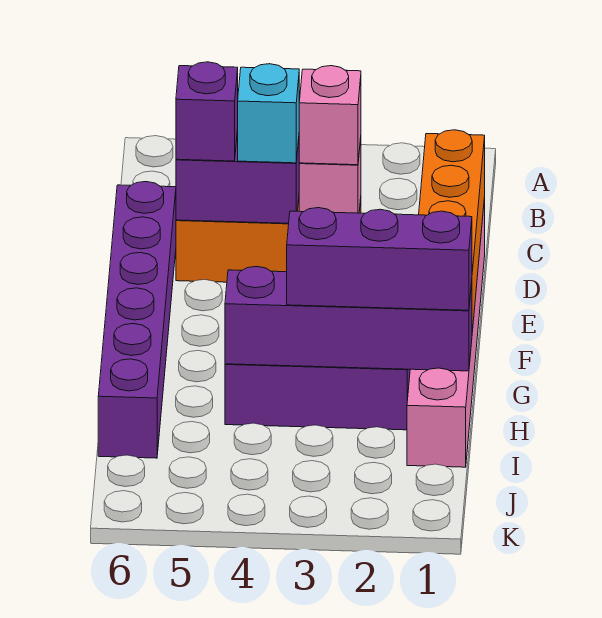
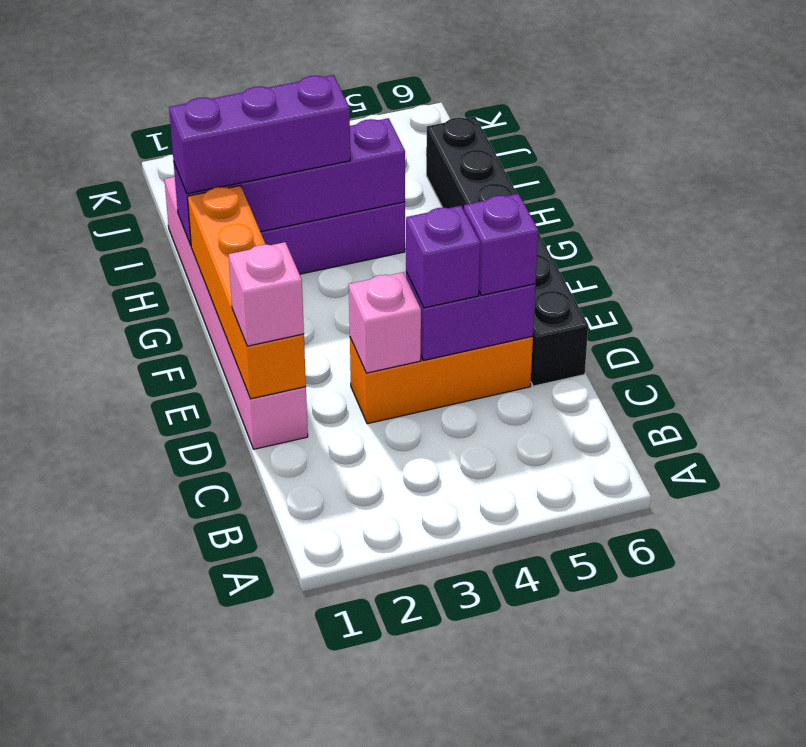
pink 1x1 brick [299,66,361,165] -> pink 1x1 brick moved to [229,242,304,346]
cyan 1x1 brick [238,64,299,163] -> purple 1x1 brick [406,206,480,308]
purple 1x6 brick [98,182,176,458] -> black 1x6 brick [426,117,588,386]

